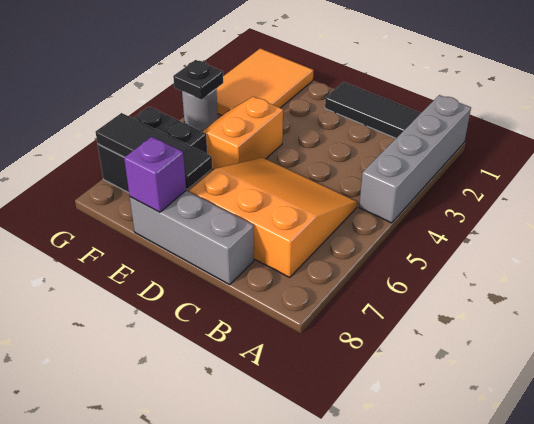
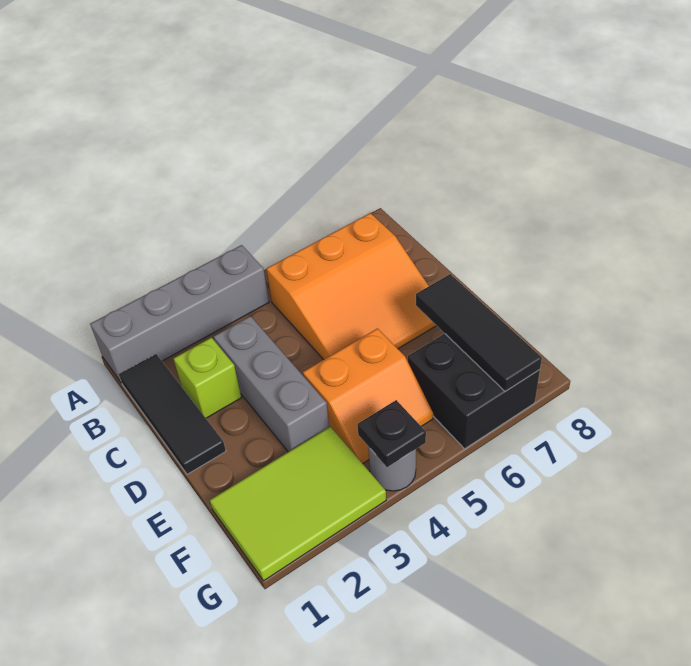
orange 3x3 slope [189,158,357,277] -> orange 3x3 slope turned to [267,213,437,360]
none -> lime 1x1 brick [173,338,241,418]
grey 1x3 brick [130,191,254,285] -> grey 1x3 brick moved to [214,316,329,452]
purple 1x1 brick [124,137,186,212] -> none
orange 2x3 tile [216,48,313,115] -> lime 2x3 tile [210,427,386,581]

